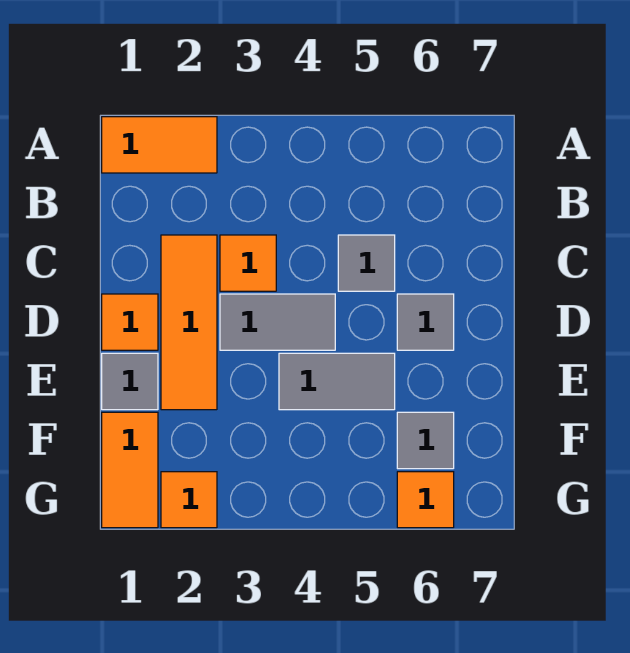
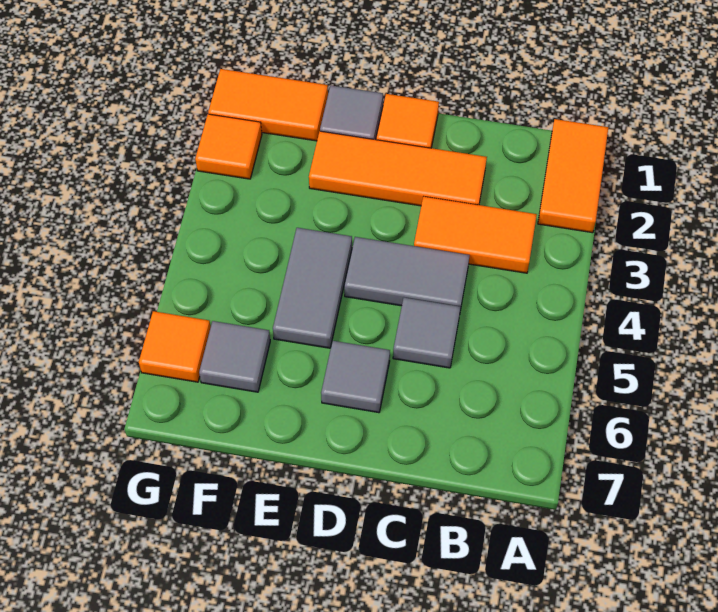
orange 1x1 tile [220,235,276,291] -> orange 1x2 tile [414,197,537,273]
grey 1x2 tile [220,294,335,350] -> grey 1x2 tile turned to [344,237,470,310]

